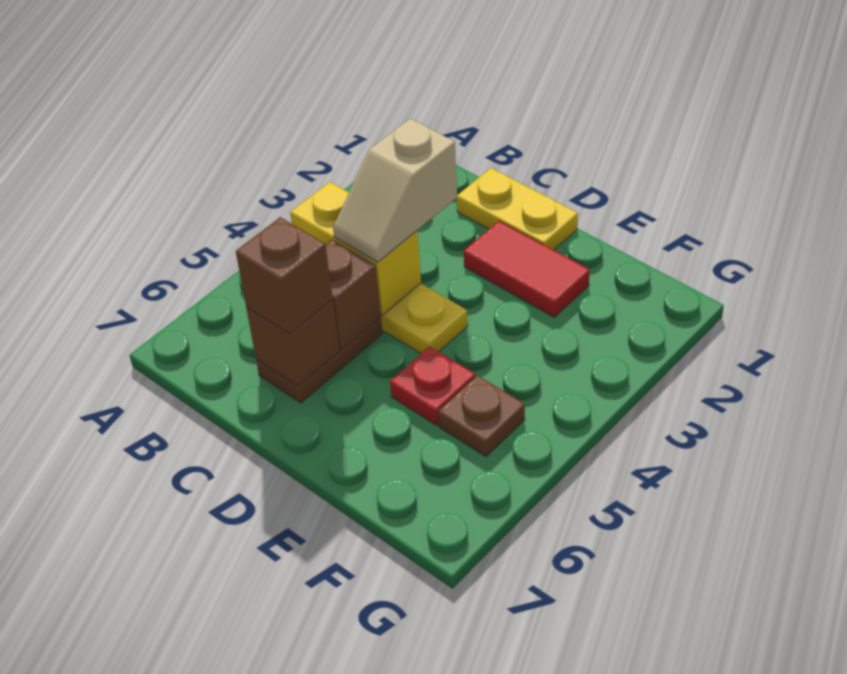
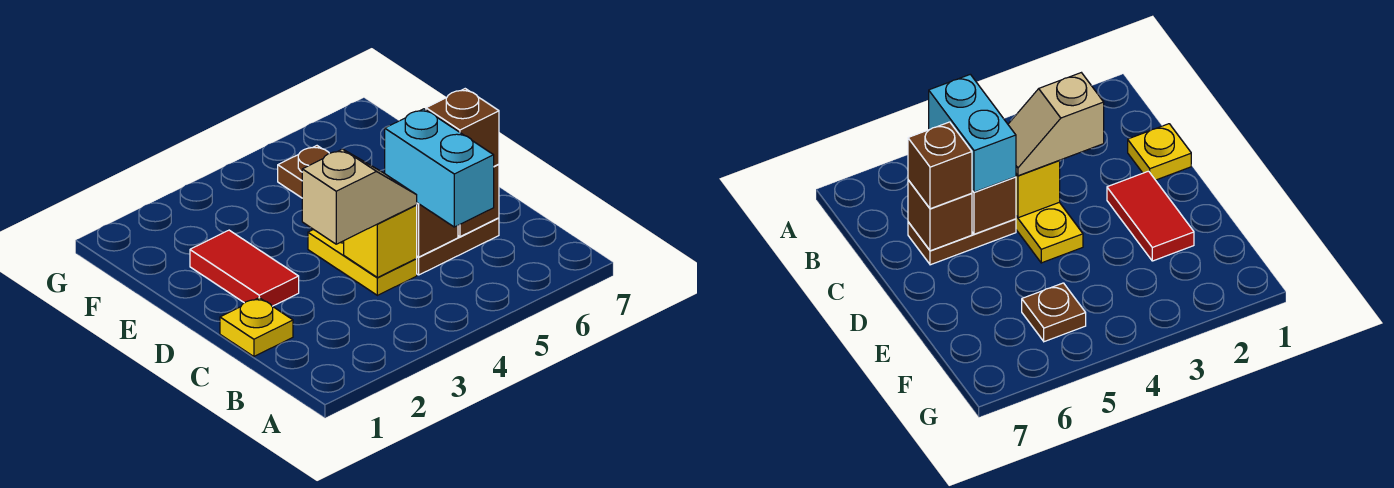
yellow 1x2 brick [290,182,421,315] -> yellow 1x1 brick [344,205,417,278]
none -> cyan 1x2 brick [385,109,494,227]
yellow 1x2 plate [457,168,578,250] -> yellow 1x1 plate [220,298,293,356]
red 1x1 plate [390,346,475,425] -> none

